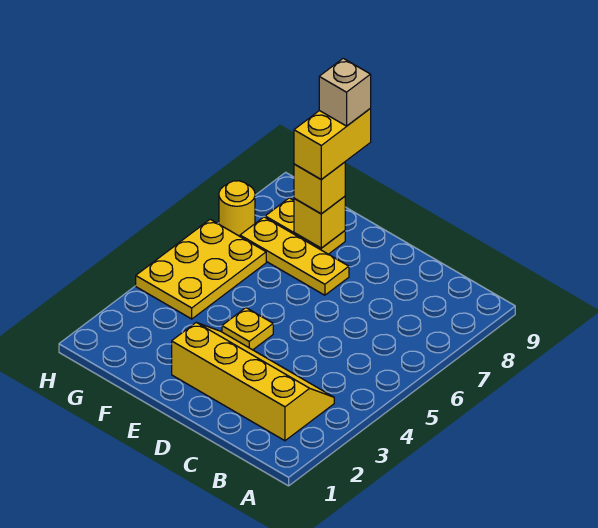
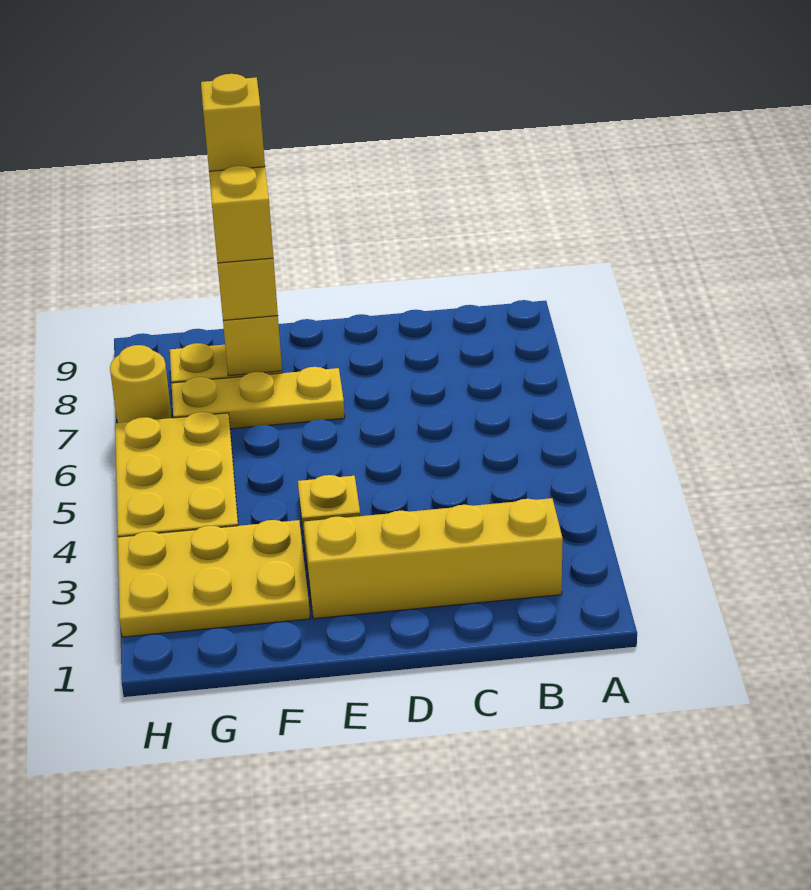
none -> yellow 2x3 plate [118,520,310,637]
tan 1x1 brick [319,58,371,126] -> yellow 1x1 brick [201,74,265,171]

